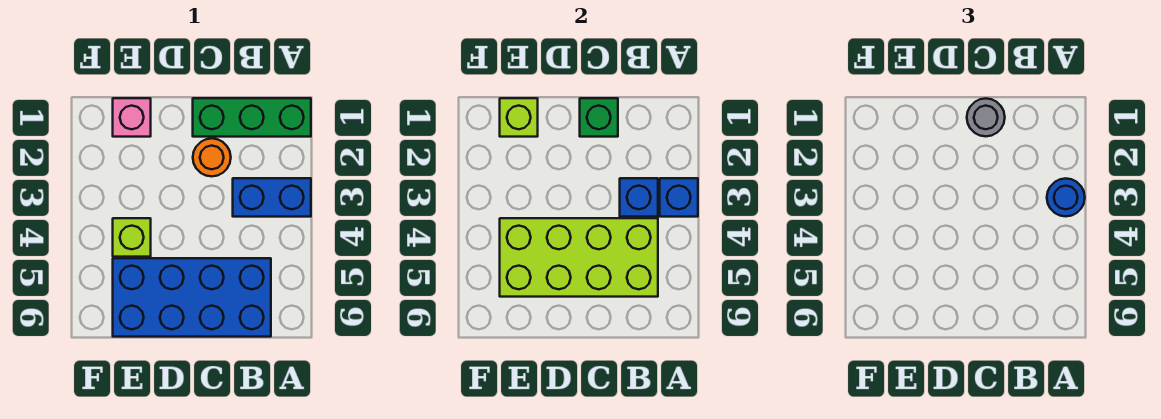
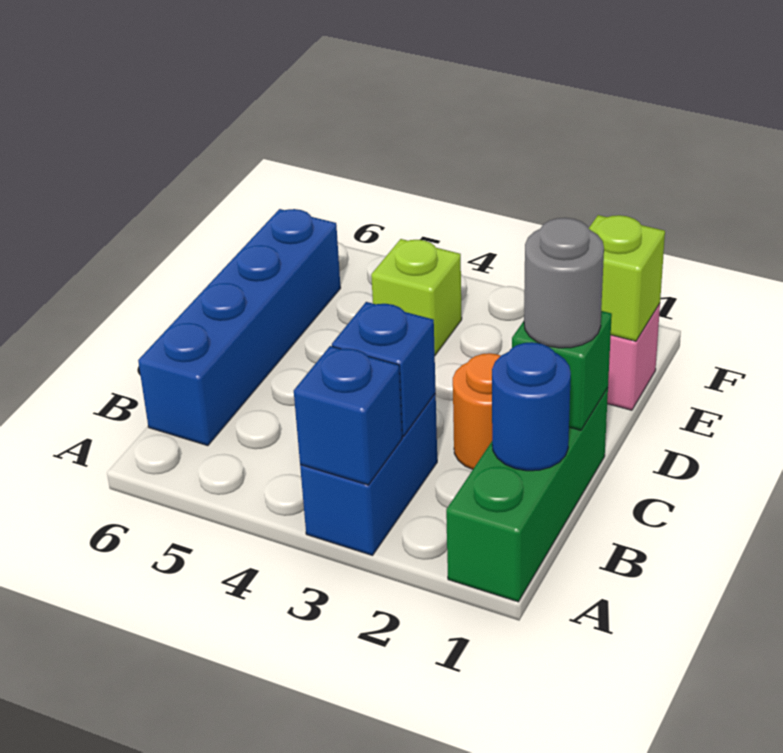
blue 1x1 round brick [1047,178,1085,216] -> blue 1x1 round brick moved to [492,342,571,471]
lime 2x4 brick [500,218,658,297] -> none
blue 2x4 brick [113,258,271,337] -> blue 1x4 brick [138,209,341,446]

